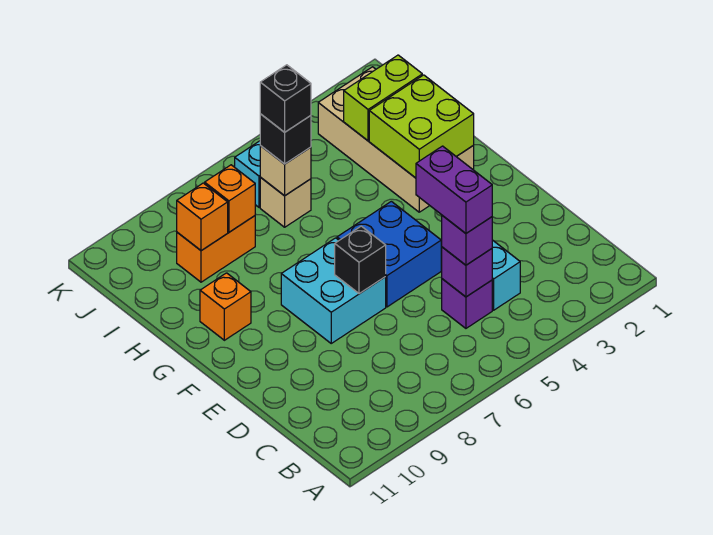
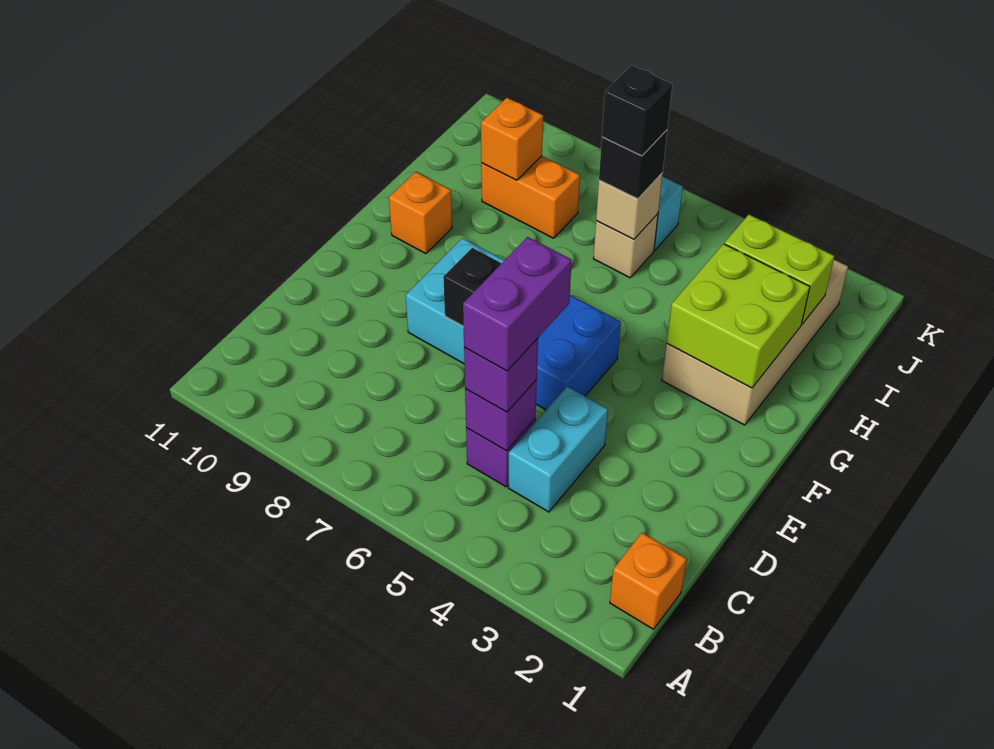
orange 1x1 brick [205,165,255,232] -> orange 1x1 brick moved to [610,533,687,629]

